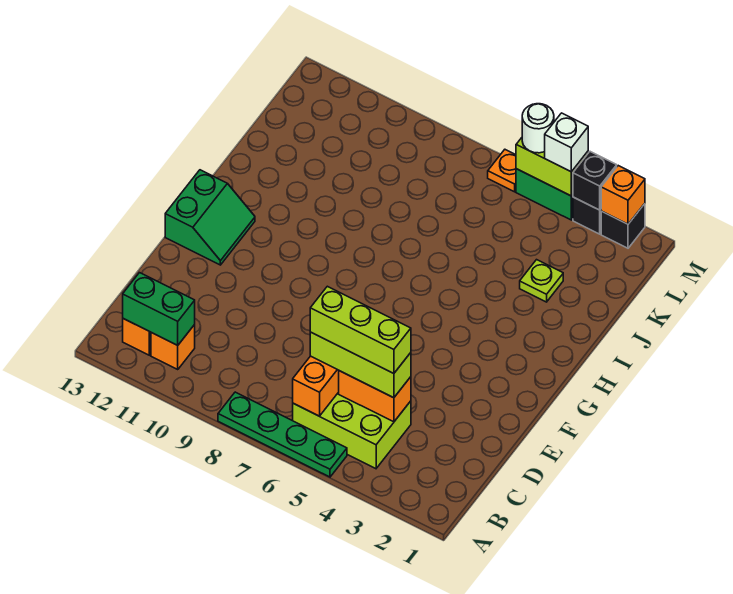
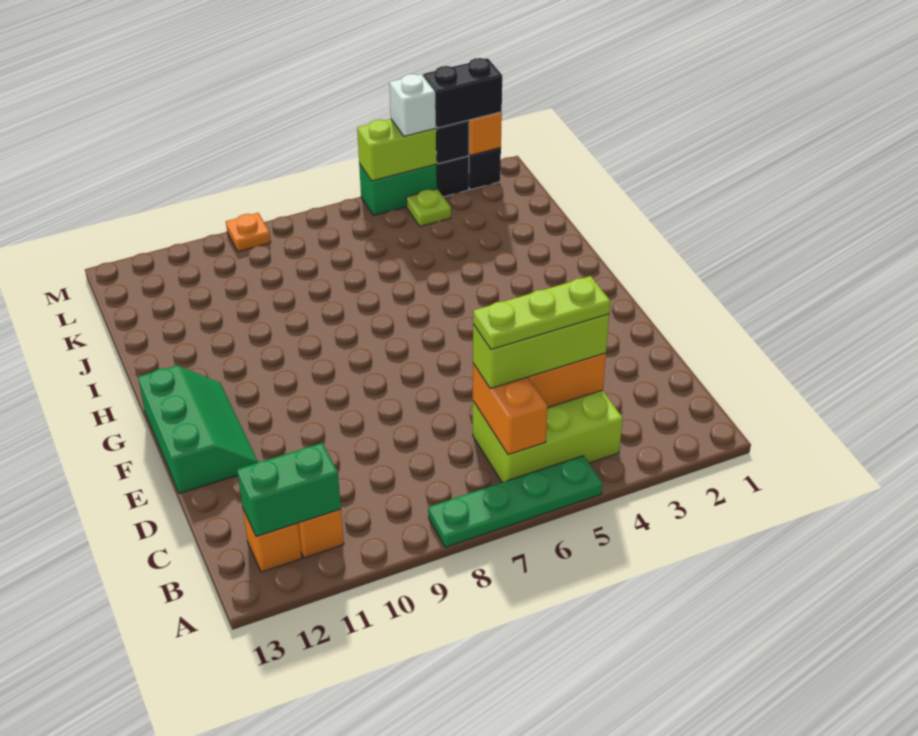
lime 1x3 brick [310,286,411,374] -> lime 1x3 plate [473,276,610,349]
green 2x2 slope [165,170,255,265] -> green 2x3 slope [138,366,258,493]
lime 1x1 plate [520,260,563,302] -> lime 1x1 plate moved to [406,189,451,226]
none -> black 1x2 brick [423,58,502,128]
white 1x1 round brick [522,104,554,153] -> none
orange 1x1 plate [488,150,516,192] -> orange 1x1 plate moved to [226,213,271,252]

